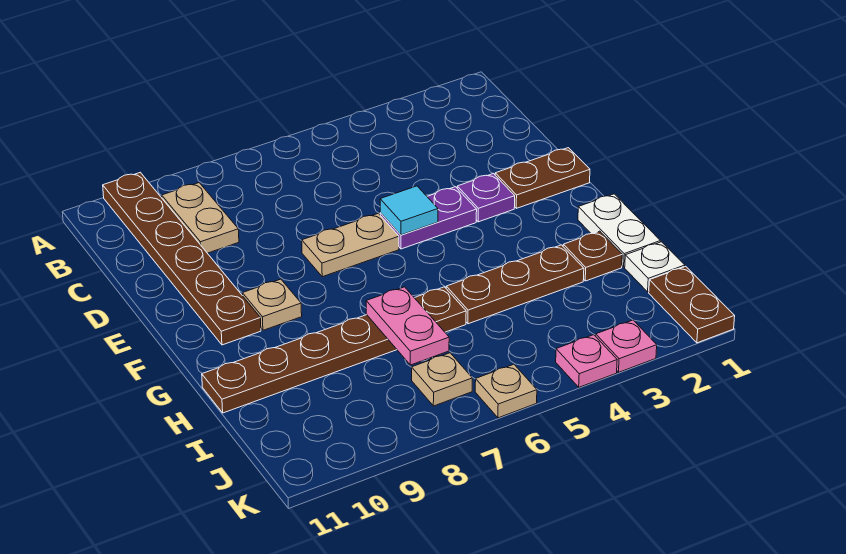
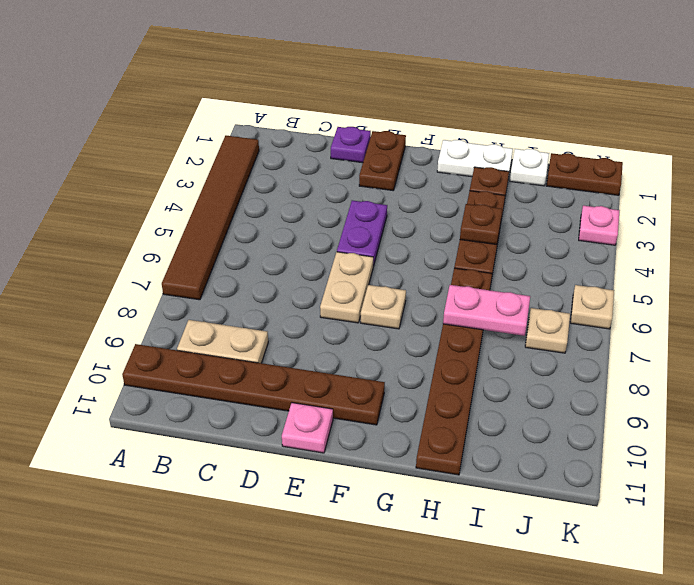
none -> brown 1x6 tile [162,136,259,300]
purple 1x1 plate [457,174,515,222] -> purple 1x1 plate moved to [331,127,371,163]
cyan 1x1 tile [380,186,438,235] -> none
tan 1x1 plate [242,279,302,330] -> tan 1x1 plate moved to [361,285,406,329]
none -> brown 1x1 plate [460,204,502,245]
pink 1x1 plate [556,335,617,387] -> pink 1x1 plate moved to [282,403,333,453]

